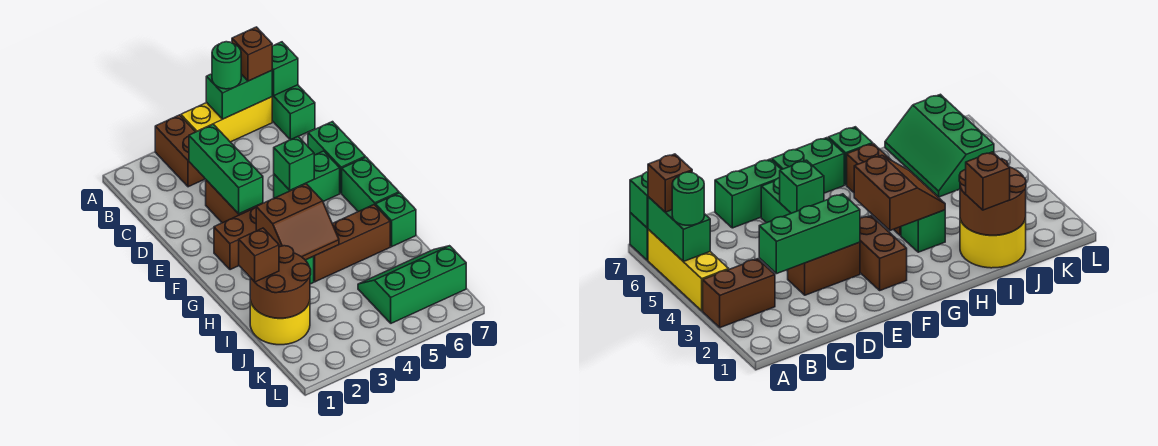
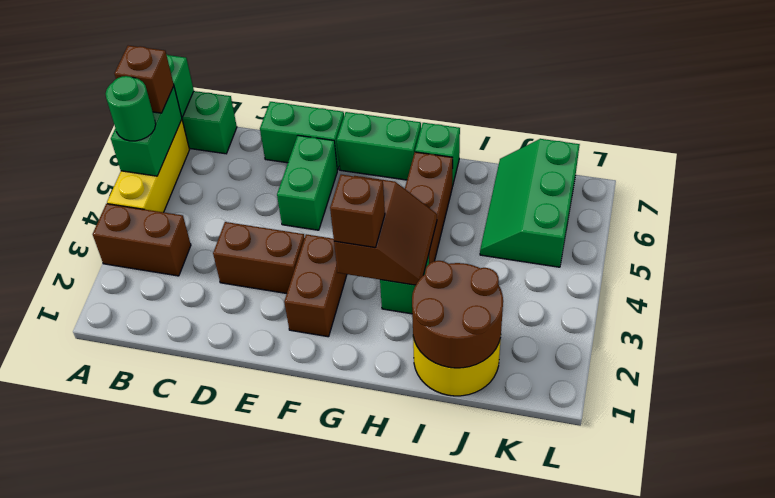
green 1x3 brick [189,124,263,214] -> none
green 1x1 brick [274,137,314,190] -> none
brown 1x1 brick [239,228,279,282] -> brown 1x1 brick moved to [330,175,385,248]

